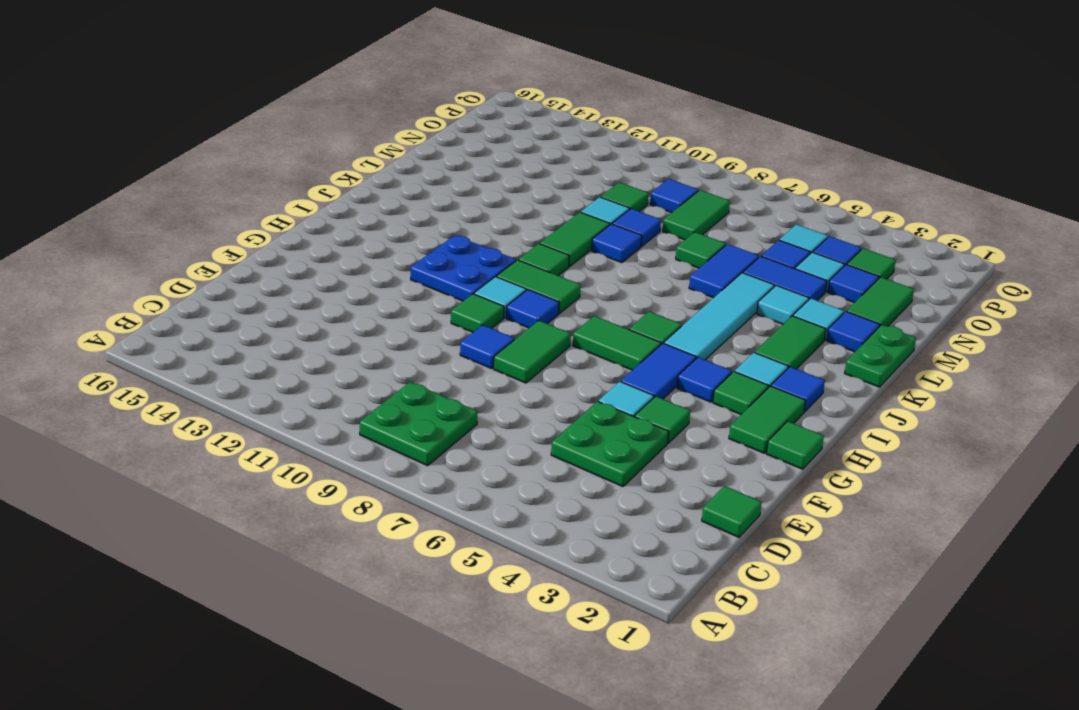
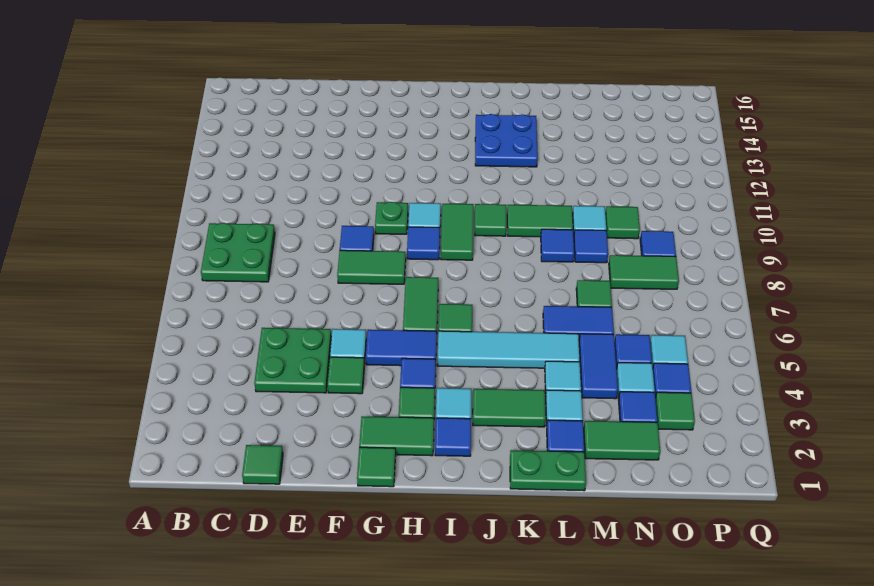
green 1x1 tile [451,294,504,332] -> green 1x1 plate [375,202,408,234]
blue 2x2 plate [411,235,516,301] -> blue 2x2 plate moved to [475,114,538,167]

